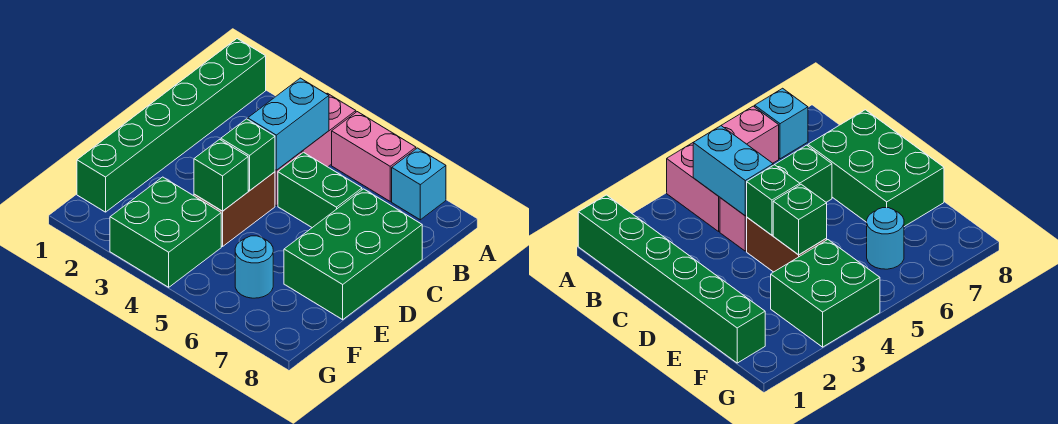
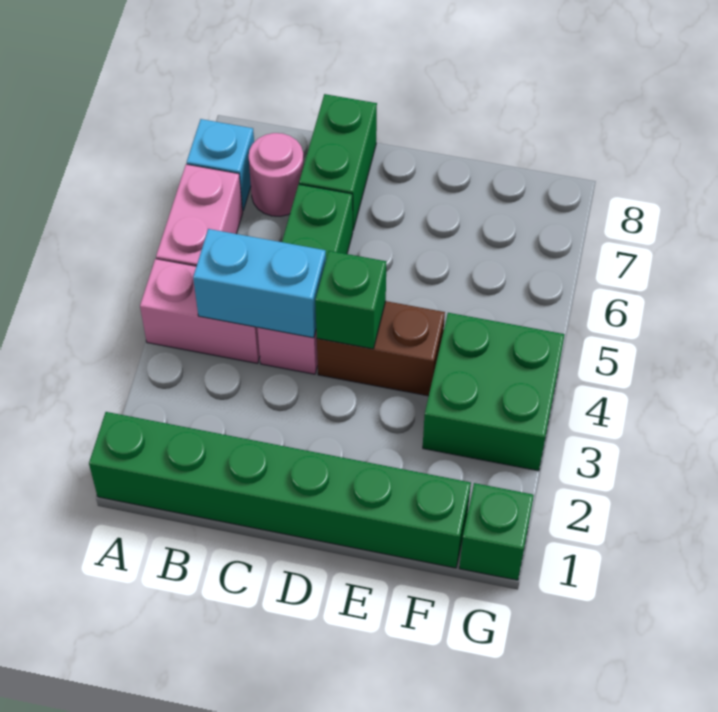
none -> pink 1x1 round brick [249,133,304,216]
green 2x3 brick [284,189,422,320] -> green 1x2 brick [299,94,377,230]
green 1x1 brick [194,139,248,211] -> green 1x1 brick moved to [459,483,534,580]
cyan 1x1 round brick [235,236,273,298] -> none

